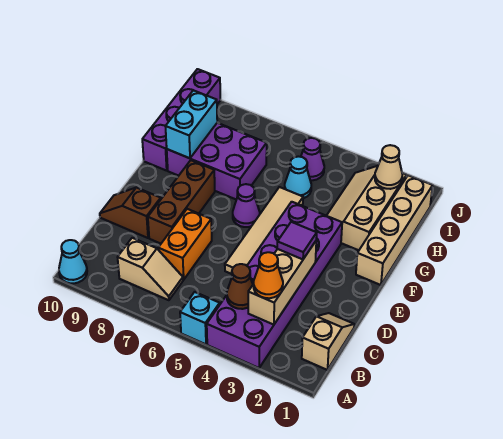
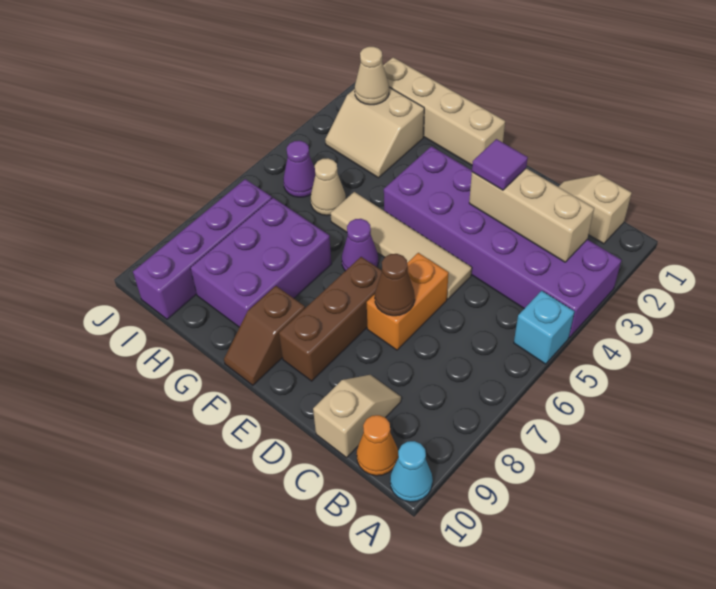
orange 1x1 cone [254,252,283,298] -> orange 1x1 cone moved to [357,415,398,476]
brown 1x1 cone [227,264,253,309] -> brown 1x1 cone moved to [375,254,415,316]
tan 1x2 slope [118,238,183,300] -> tan 1x2 slope moved to [313,375,401,458]
orange 1x2 brick [158,209,212,280] -> orange 1x2 brick turned to [367,253,448,350]
brown 1x3 brick [148,160,215,244] -> brown 1x3 brick turned to [279,257,382,381]
brown 1x2 slope [100,187,161,238] -> brown 1x2 slope moved to [224,286,305,385]
tan 2x3 slope [326,166,407,250] -> tan 2x2 slope [325,87,424,178]
cyan 1x2 brick [165,90,217,158] -> none
purple 1x4 brick [142,69,220,171] -> purple 1x4 brick turned to [133,179,272,319]
cyan 1x1 cone [285,156,311,198] -> tan 1x1 cone [311,158,346,216]

